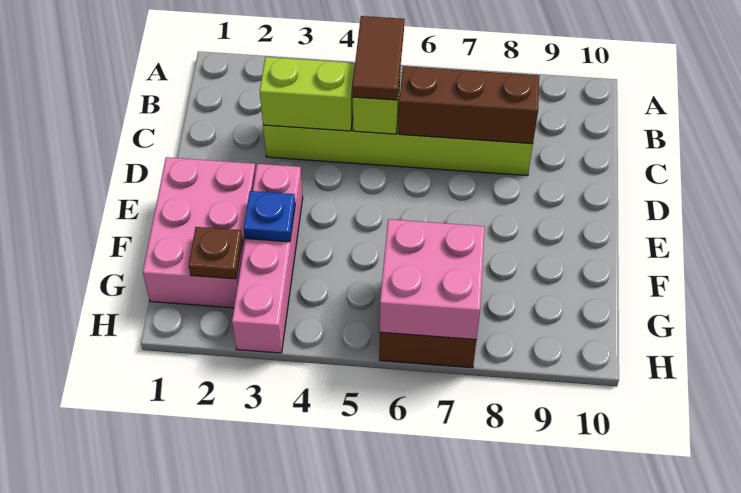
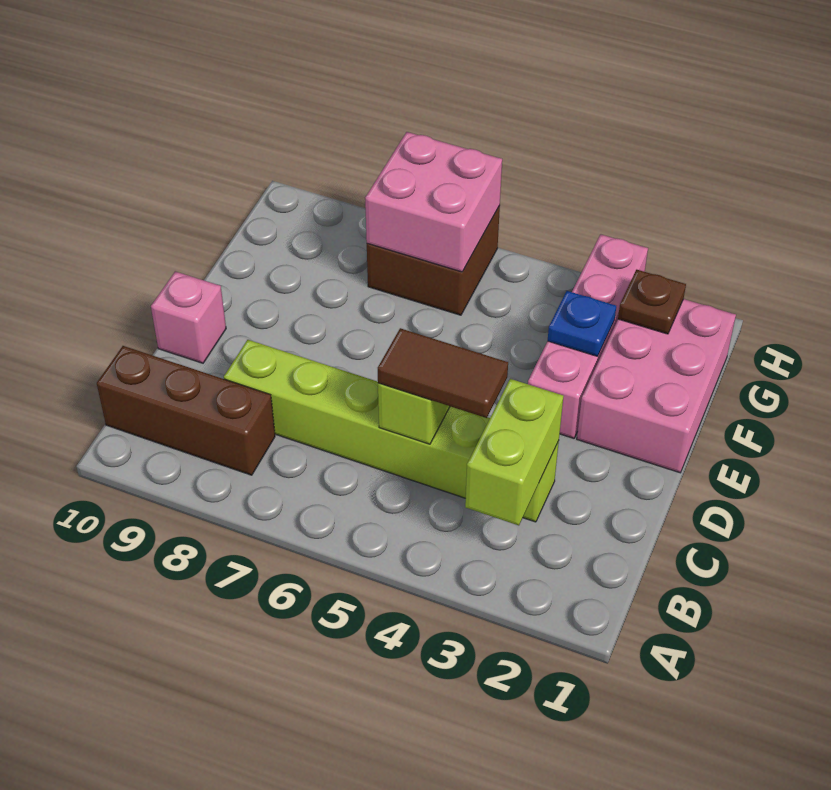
brown 1x2 tile [352,16,404,100] -> brown 1x2 tile turned to [378,328,508,418]
lime 1x2 brick [260,57,355,131] -> lime 1x2 brick turned to [465,379,563,525]
brown 1x3 brick [399,66,539,144] -> brown 1x3 brick moved to [97,346,275,475]
none -> pink 1x1 brick [151,271,226,363]

